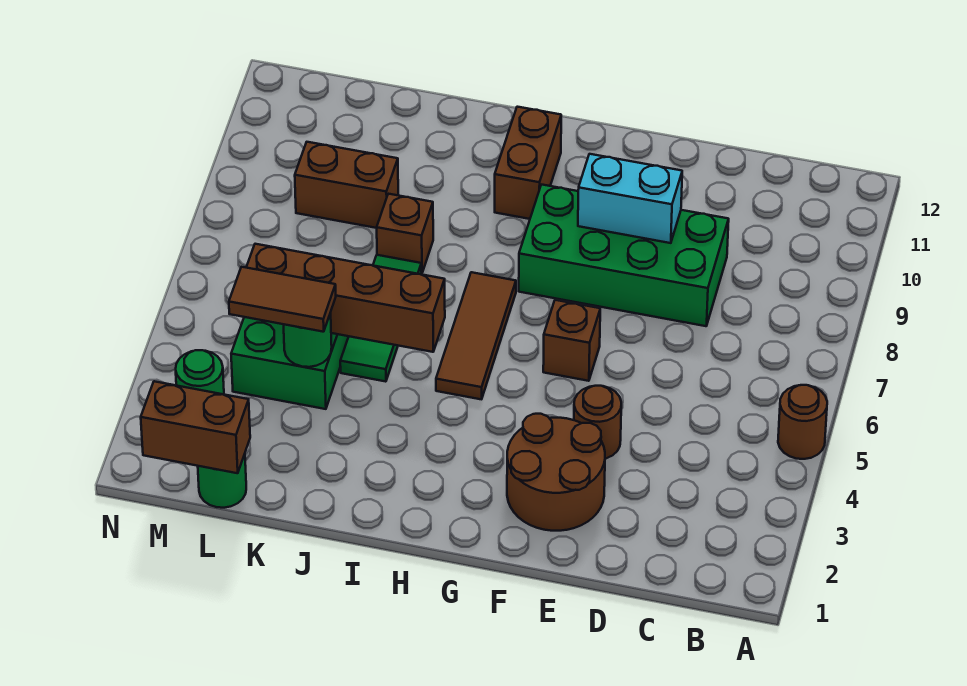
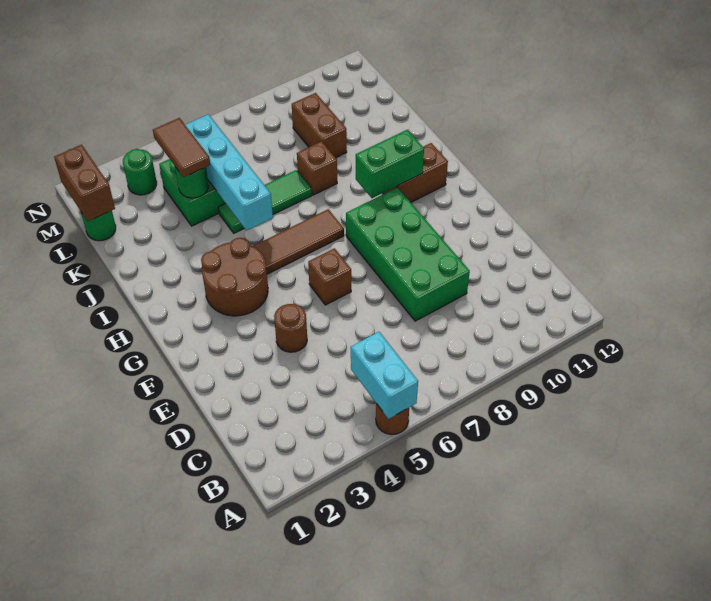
brown 2x2 round brick [507,414,605,531] -> brown 2x2 round brick moved to [201,238,268,316]
cyan 1x2 brick [578,154,682,243] -> cyan 1x2 brick moved to [351,332,418,419]
none -> green 1x2 brick [356,130,424,198]
brown 1x4 brick [246,244,445,352] -> cyan 1x4 brick [185,114,273,231]

